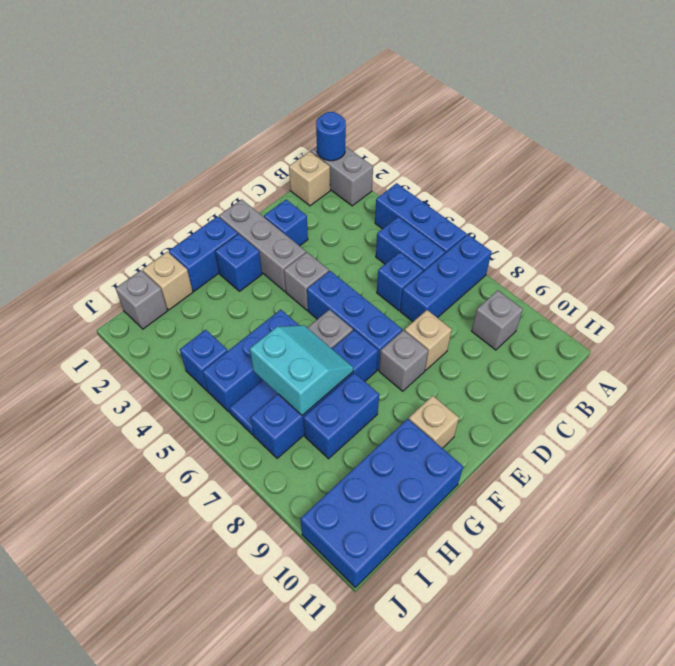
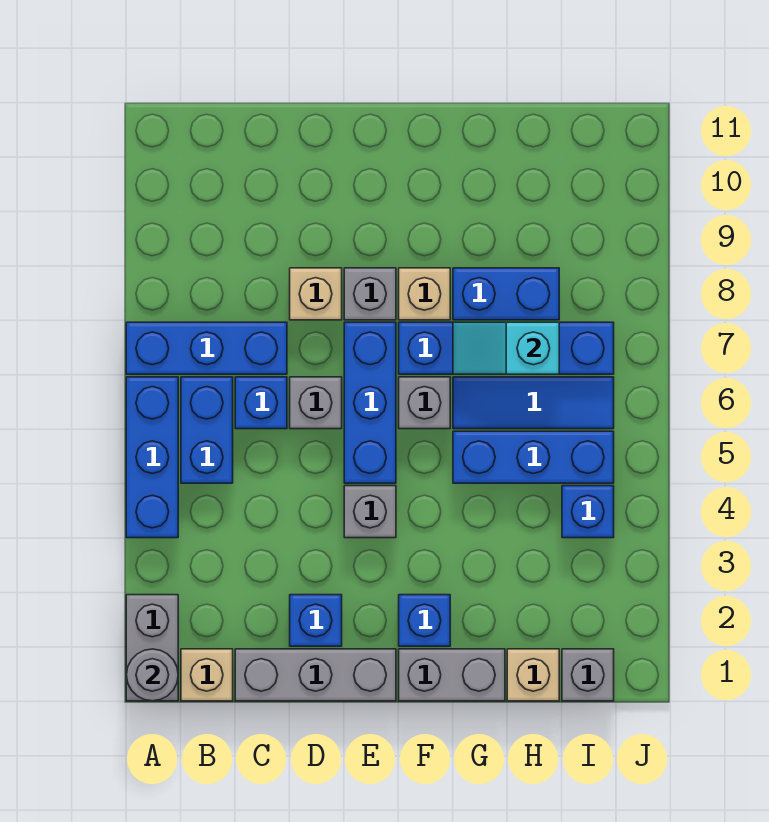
blue 1x1 round brick [316,112,346,161] -> grey 1x1 round brick [126,649,178,701]
grey 1x1 brick [472,290,523,350] -> grey 1x1 brick moved to [290,377,342,429]
grey 1x3 brick [219,199,306,291] -> grey 1x3 brick turned to [235,649,396,701]
blue 1x2 brick [169,216,238,291] -> grey 1x2 brick [399,649,505,701]
tan 1x1 brick [409,396,459,448] -> tan 1x1 brick moved to [399,268,450,320]
cyan 2x2 slope [250,325,353,415] -> cyan 1x2 slope [453,322,559,374]
blue 2x4 brick [301,419,463,587] -> none

